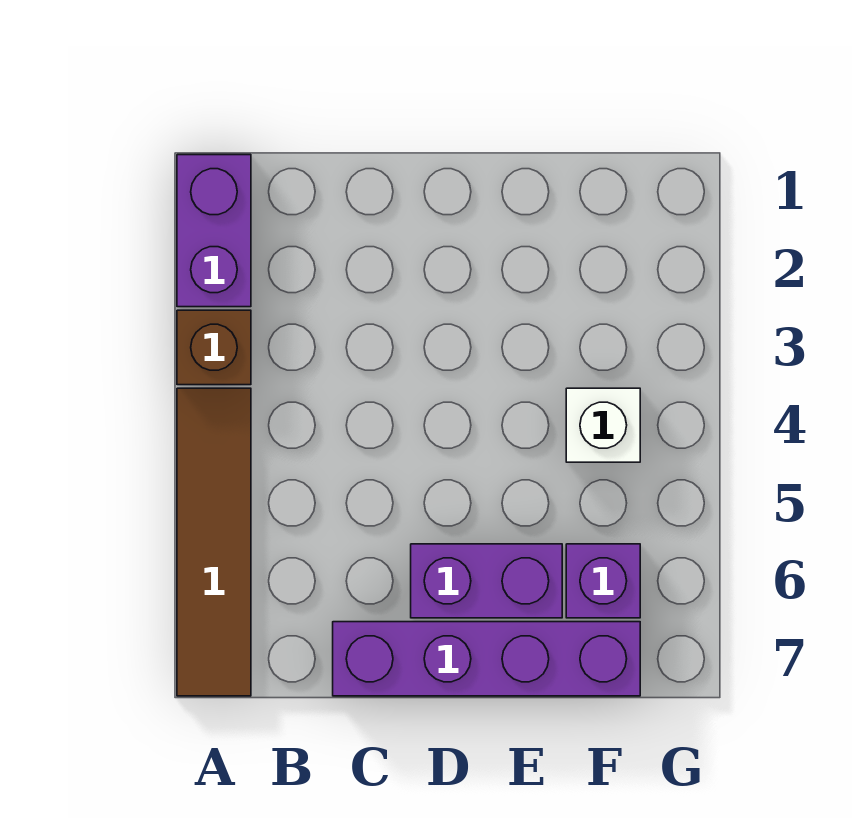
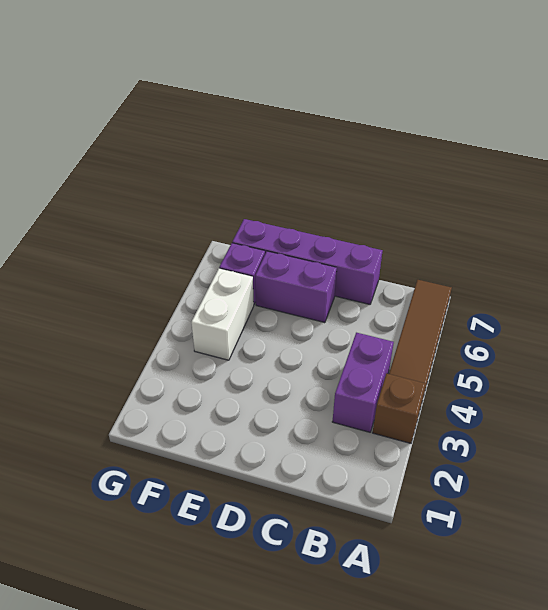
purple 1x2 brick [177,155,251,307] -> purple 1x2 brick moved to [332,333,394,432]
white 1x1 brick [566,388,640,462] -> white 1x2 brick [191,268,254,360]

